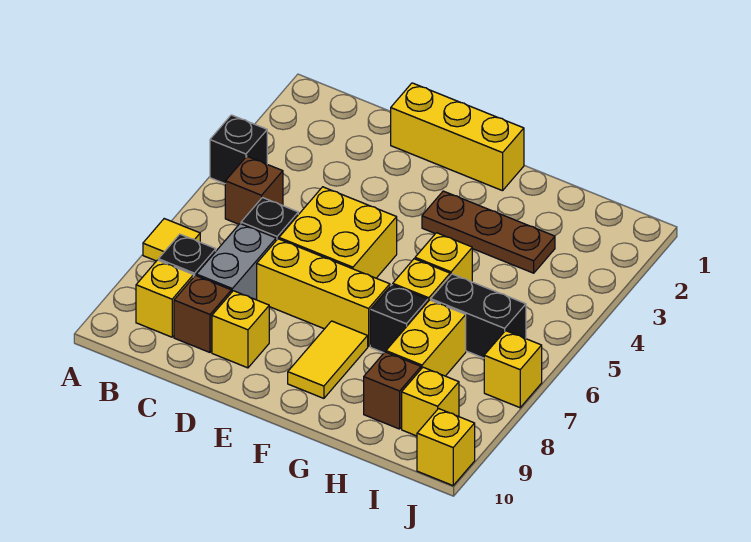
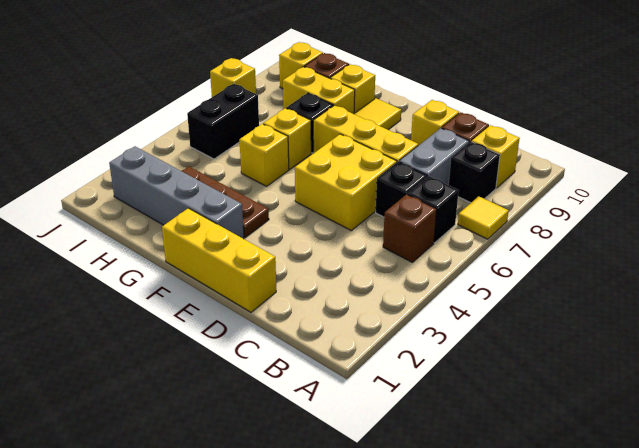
black 1x1 brick [210,115,267,184] -> black 1x1 brick moved to [408,176,459,243]
none -> grey 1x4 brick [109,146,244,239]
black 1x2 brick [431,274,526,358] -> black 1x2 brick turned to [187,84,259,159]
yellow 1x2 brick [386,300,466,376] -> yellow 1x2 brick turned to [283,67,355,114]
yellow 1x1 brick [417,409,475,486] -> yellow 1x1 brick moved to [330,64,375,114]

